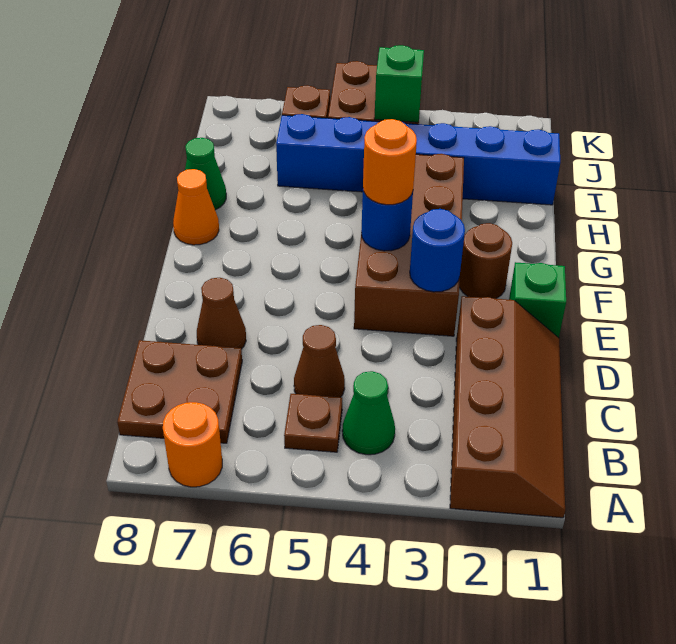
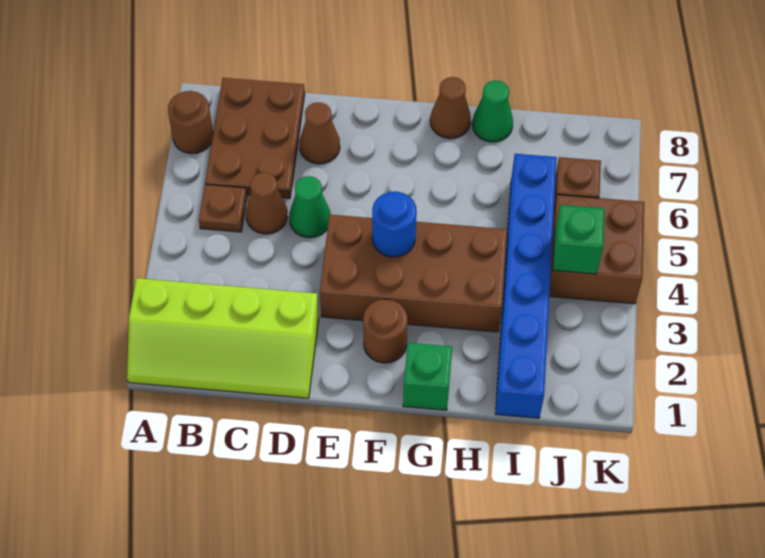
brown 2x4 slope [450,296,565,518] -> lime 2x4 slope [127,278,319,398]
orange 1x1 round brick [163,402,222,487] -> brown 1x1 round brick [168,91,213,154]
green 1x1 cone [342,371,395,455] -> green 1x1 cone moved to [289,176,331,238]
brown 2x2 plate [117,340,242,443] -> brown 2x3 plate [205,78,305,198]
green 1x1 brick [509,262,566,338] -> green 1x1 brick moved to [403,343,452,410]
blue 1x1 round brick [410,209,465,292] -> none
orange 1x1 round brick [363,119,417,205] -> none
orange 1x1 cone [173,169,219,245] -> brown 1x1 cone [430,77,471,139]

